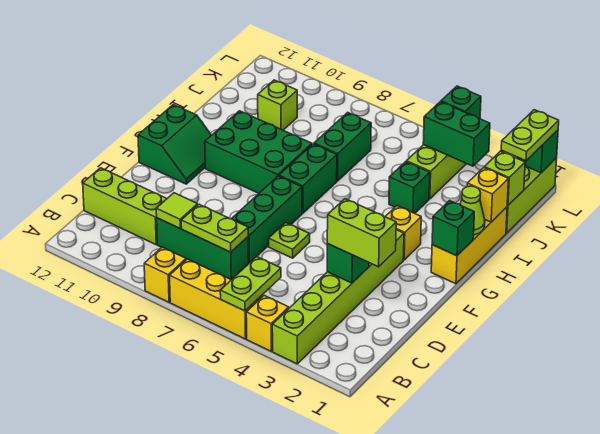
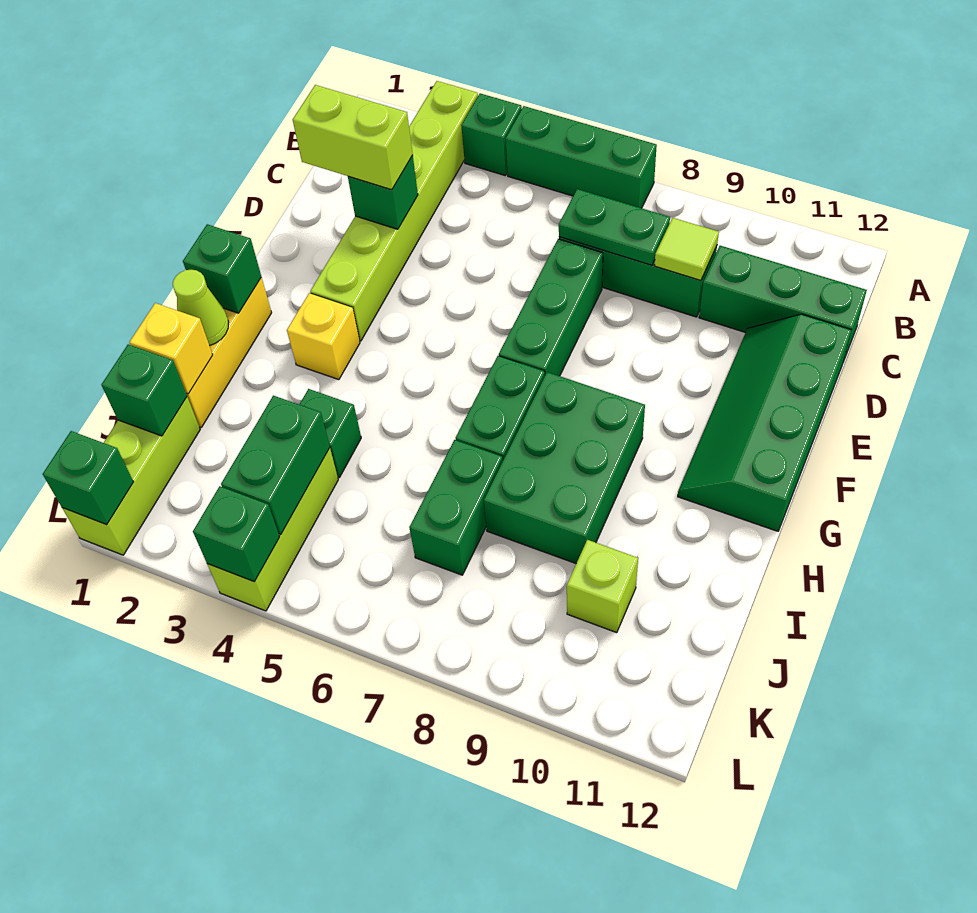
yellow 1x1 brick [246,295,289,351] -> green 1x1 brick [461,93,522,176]
yellow 1x3 brick [170,259,263,339] -> green 1x3 brick [506,106,657,208]
lime 1x2 plate [220,257,281,311] -> none
yellow 1x1 brick [144,247,186,302] -> none
lime 1x2 plate [181,204,248,252] -> green 1x2 plate [559,189,670,265]
lime 1x3 brick [83,168,167,244] -> green 1x3 brick [699,246,867,359]
lime 1x1 plate [269,223,310,258] -> none
green 2x2 slope [138,105,211,184] -> green 2x4 slope [678,314,851,531]
green 2x3 brick [205,111,312,193] -> green 2x3 brick turned to [484,372,645,563]
lime 1x1 brick [484,151,525,206] -> green 1x1 brick [101,344,187,436]
lime 1x2 plate [501,110,559,161] -> none
green 1x2 brick [423,102,490,166] -> green 1x2 brick turned to [221,396,330,534]

